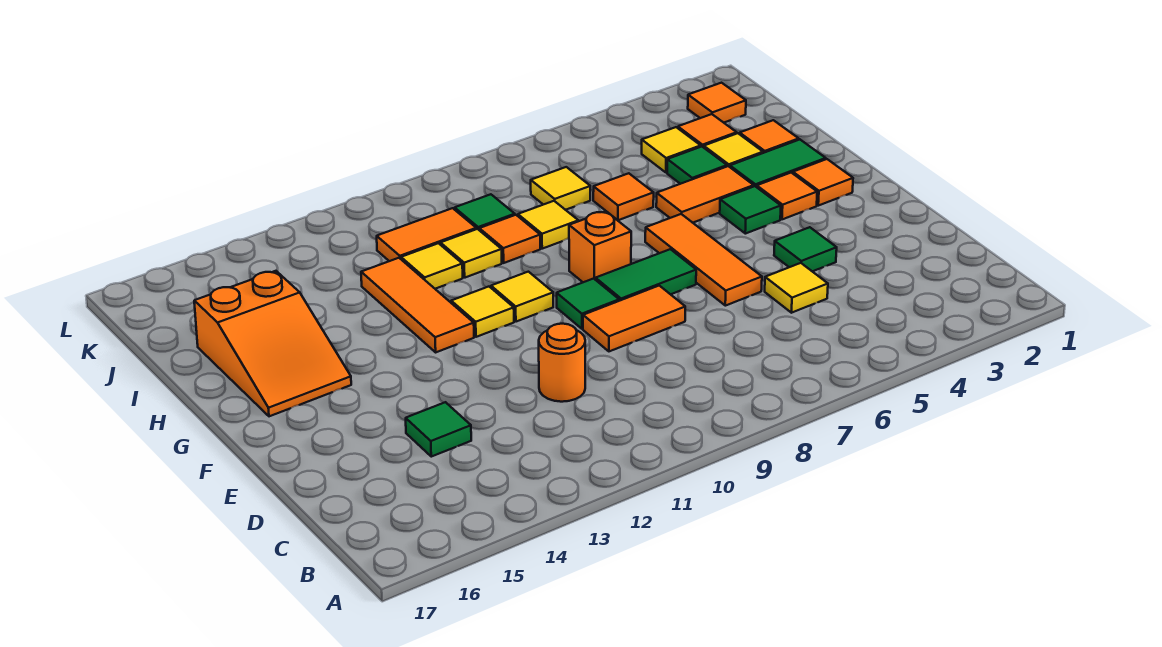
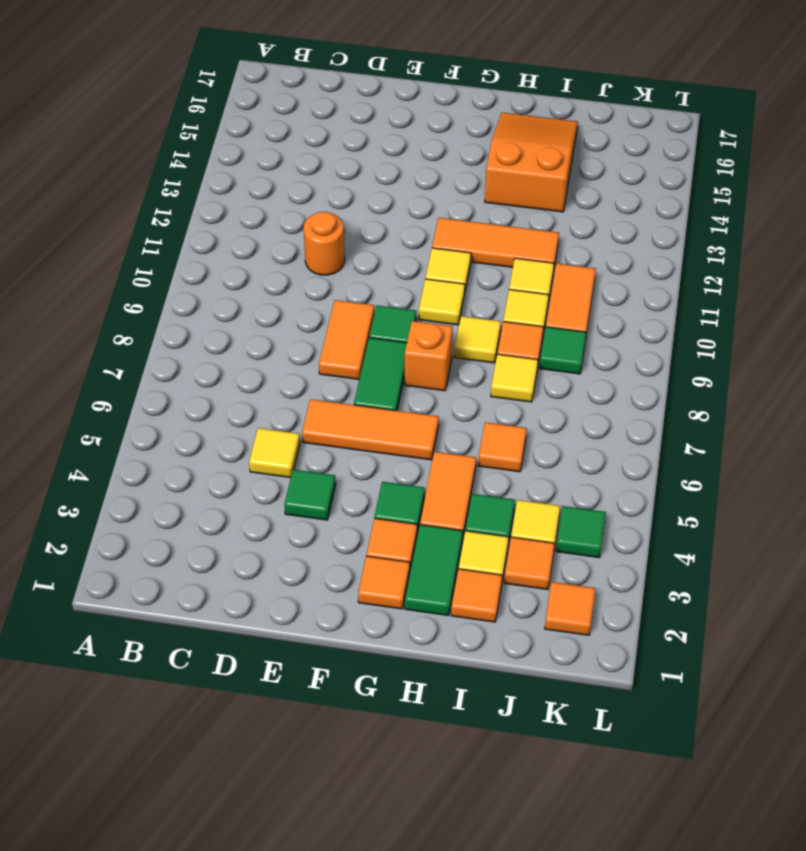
green 1x1 tile [406,402,471,457] -> green 1x1 tile moved to [556,506,606,558]
orange 2x3 slope [194,271,351,416] -> orange 2x3 slope turned to [485,113,578,212]
yellow 1x1 tile [531,167,590,210] -> yellow 1x1 tile moved to [454,316,501,363]

